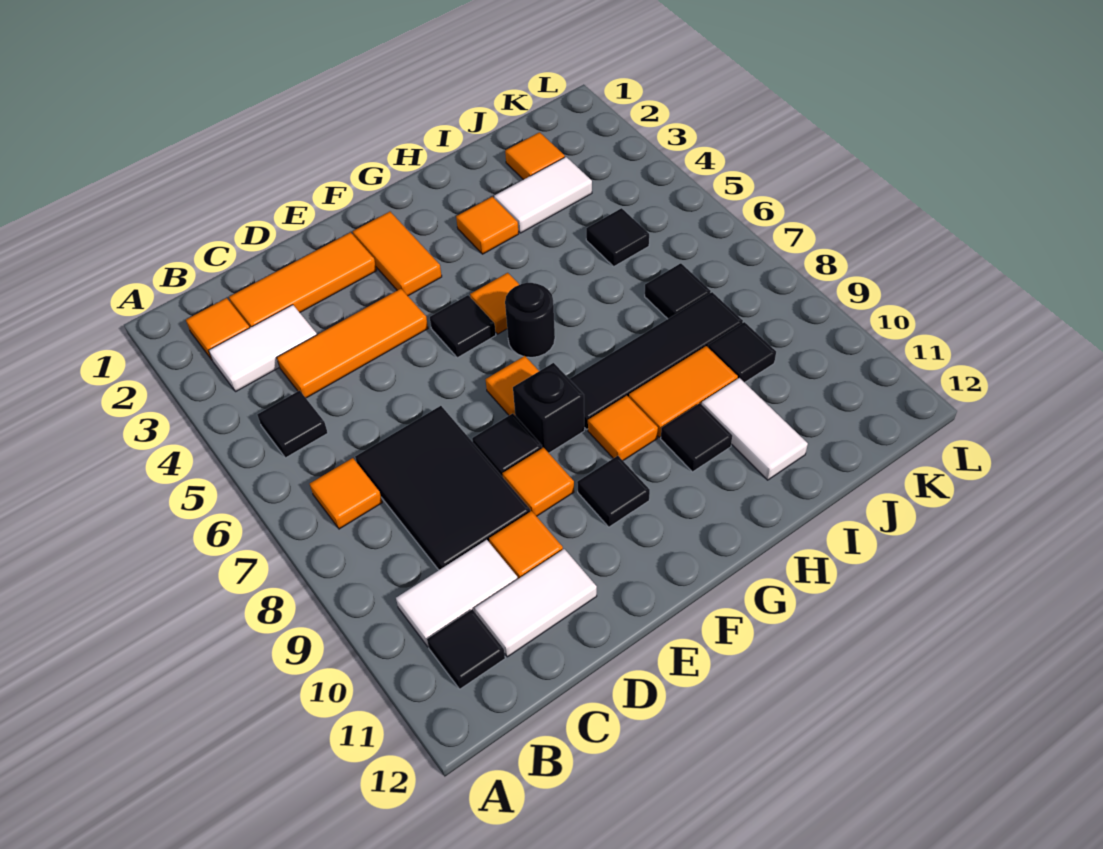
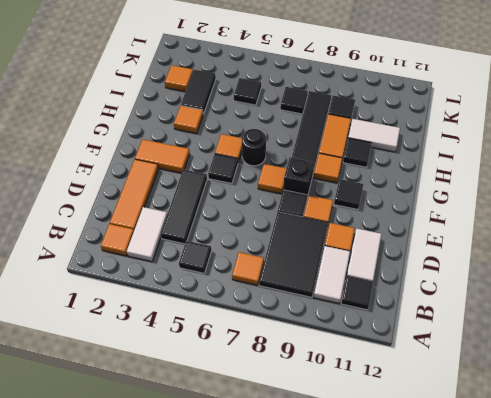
orange 1x3 tile [277,289,428,398] -> black 1x3 tile [161,169,207,244]
black 2x3 tile [355,406,530,570] -> black 2x3 tile turned to [259,212,328,297]
white 1x2 tile [494,157,592,233] -> black 1x2 tile [181,70,216,114]

